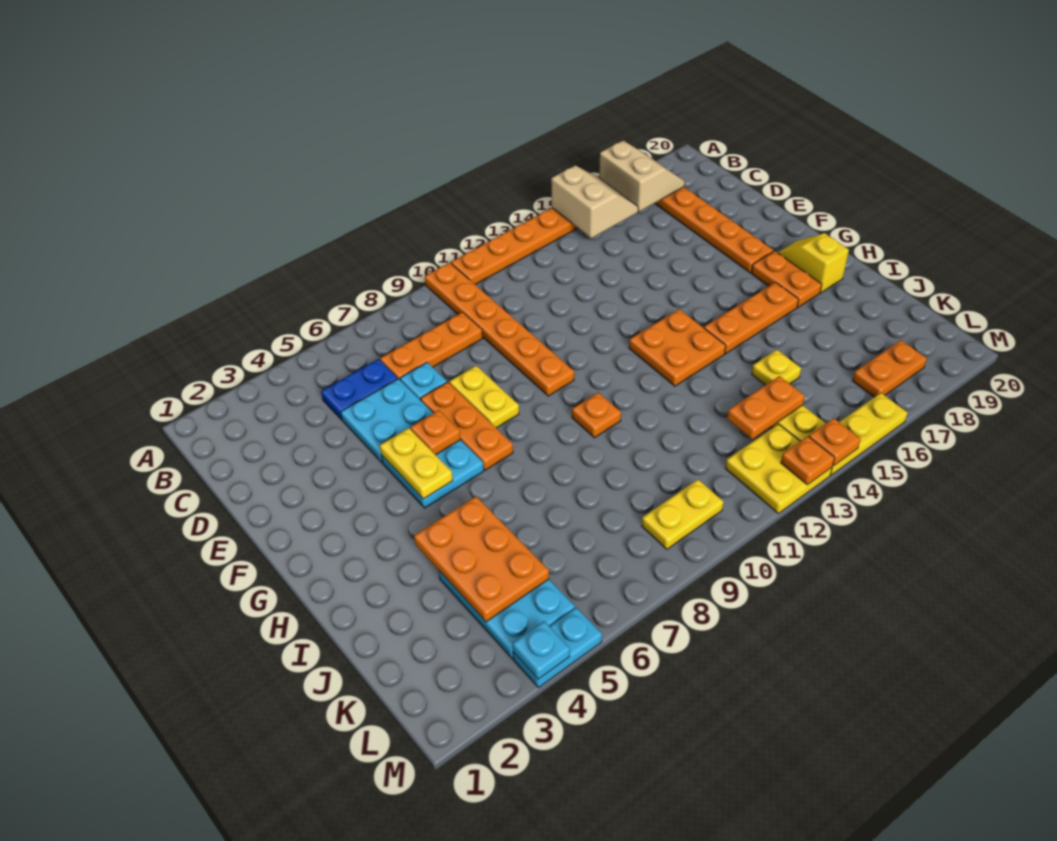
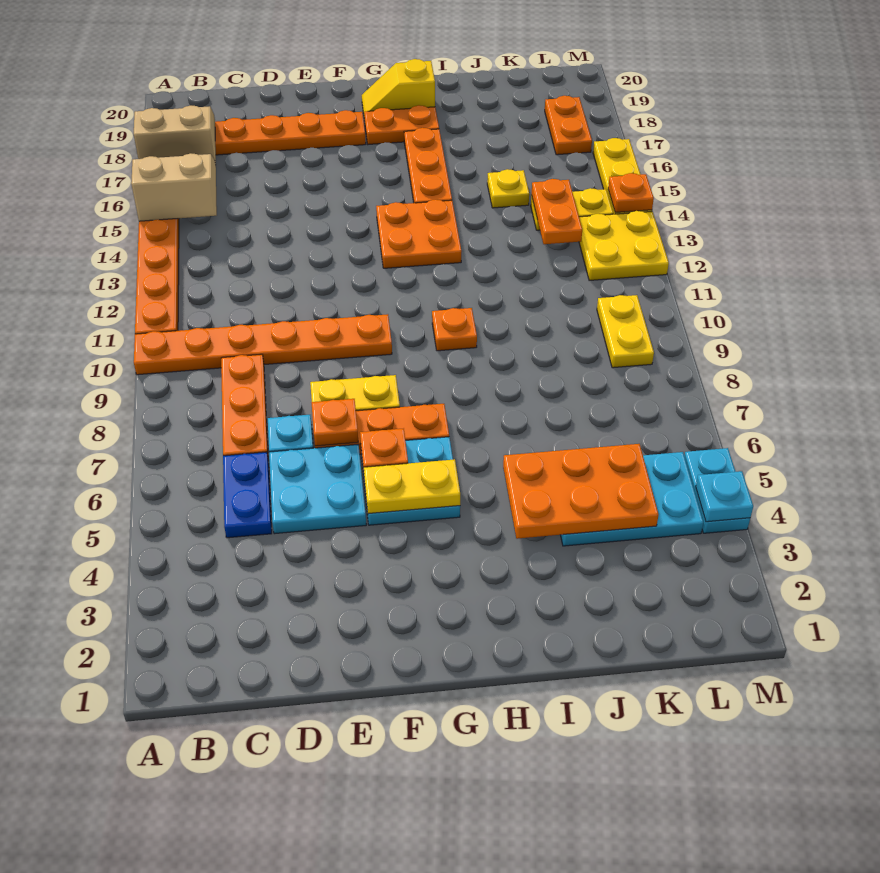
orange 1x1 plate [781,436,835,485] -> orange 1x1 plate moved to [311,399,358,446]

